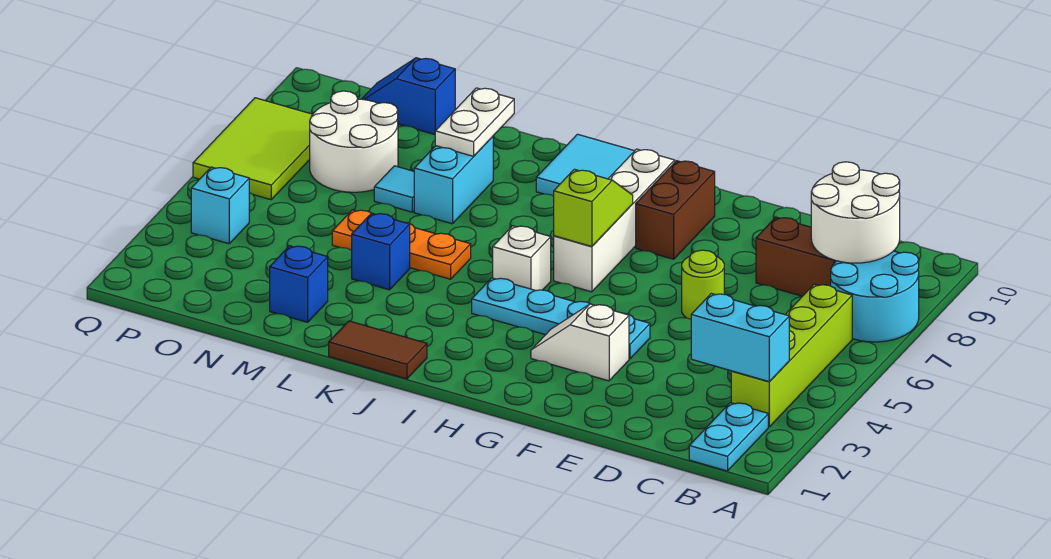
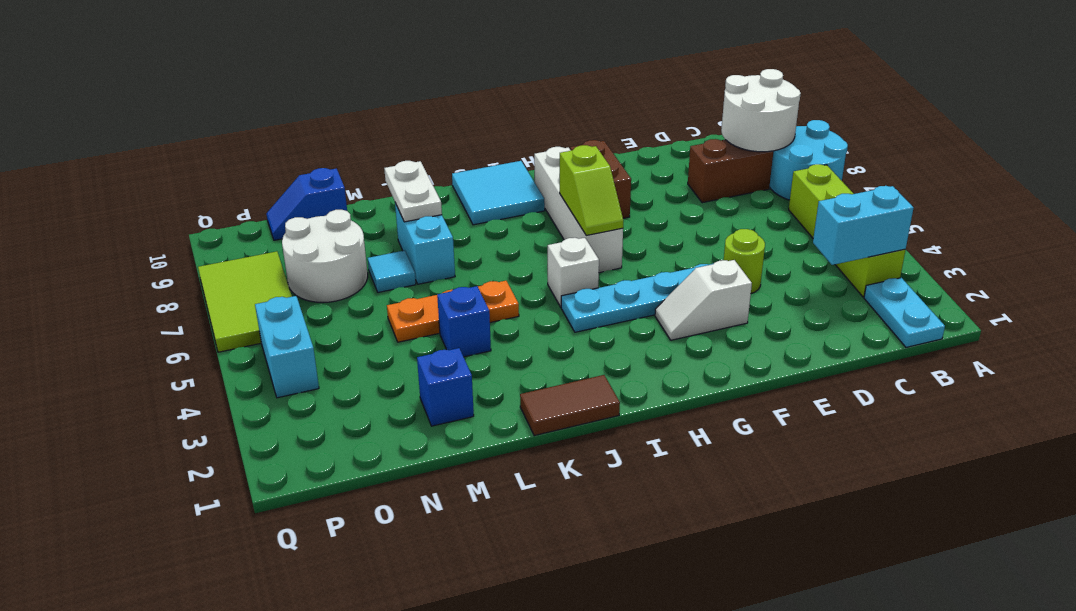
lime 1x1 round brick [682,250,724,319] -> lime 1x1 round brick moved to [724,229,765,293]
lime 1x2 slope [554,169,633,246] -> lime 1x2 slope turned to [560,145,623,235]
cyan 1x1 brick [191,167,249,244] -> cyan 1x2 brick [255,296,319,398]

